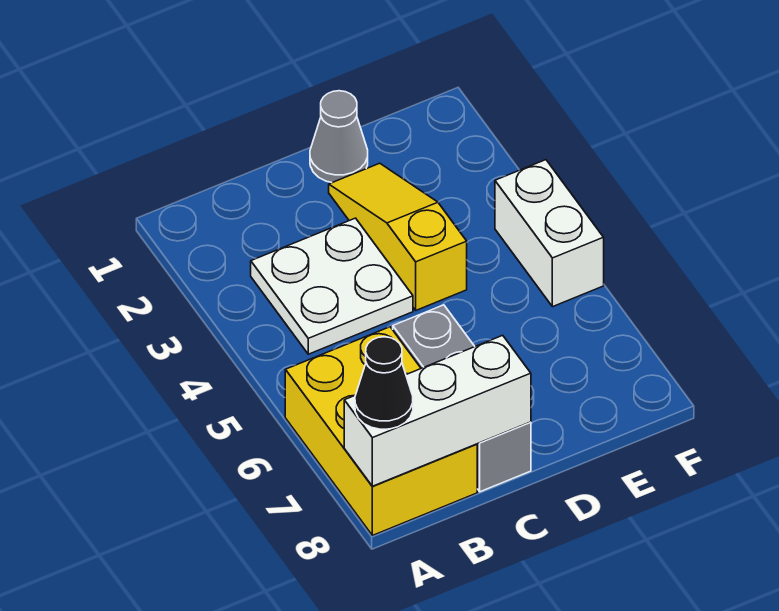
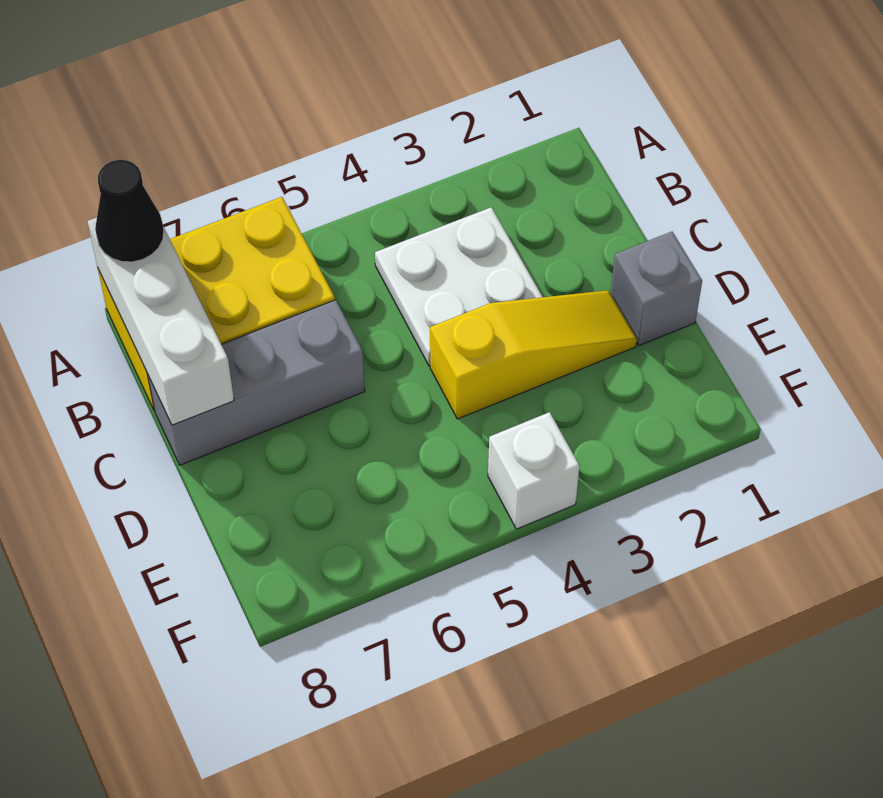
grey 1x1 cone [310,91,368,183] -> grey 1x1 brick [611,232,702,346]
white 1x2 brick [495,160,604,307] -> white 1x1 brick [488,412,580,529]

